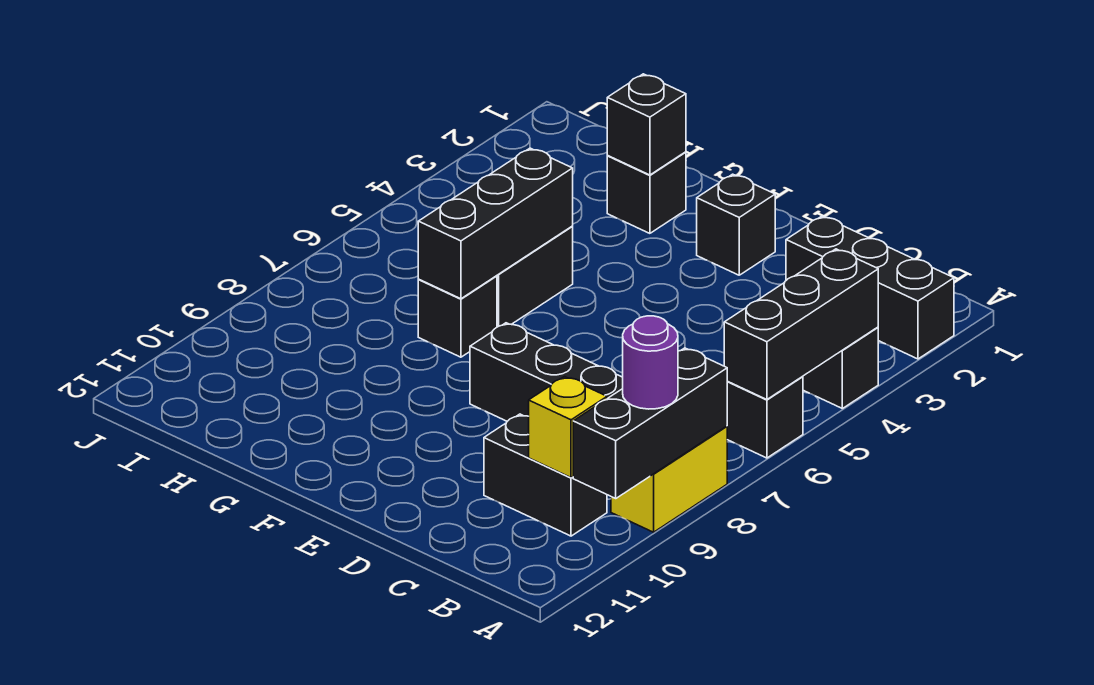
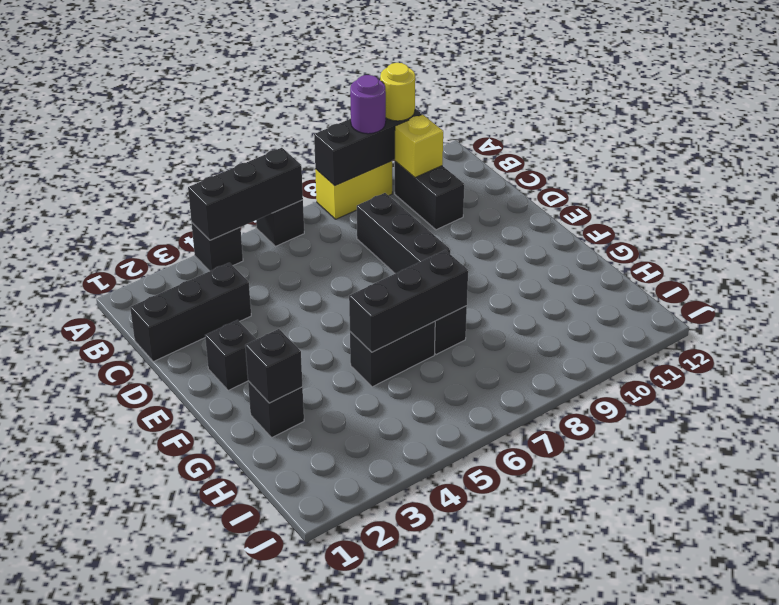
black 1x3 brick [786,216,954,359] -> black 1x3 brick turned to [130,263,251,362]
none -> yellow 1x1 round brick [380,63,415,121]

